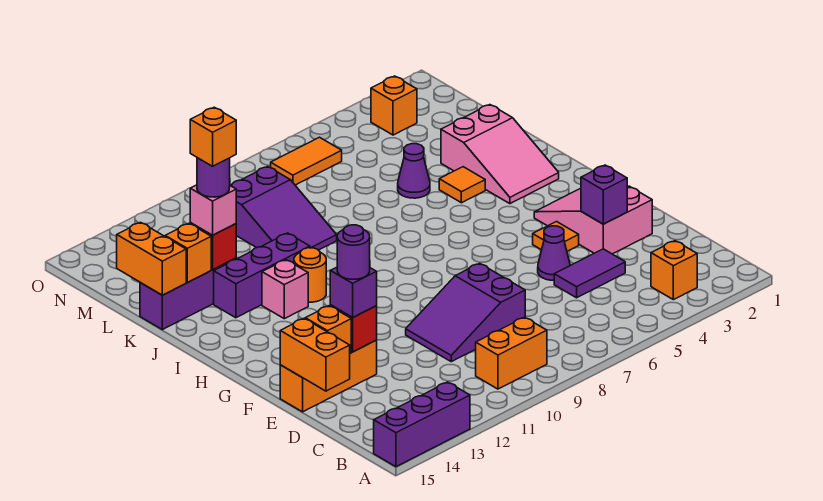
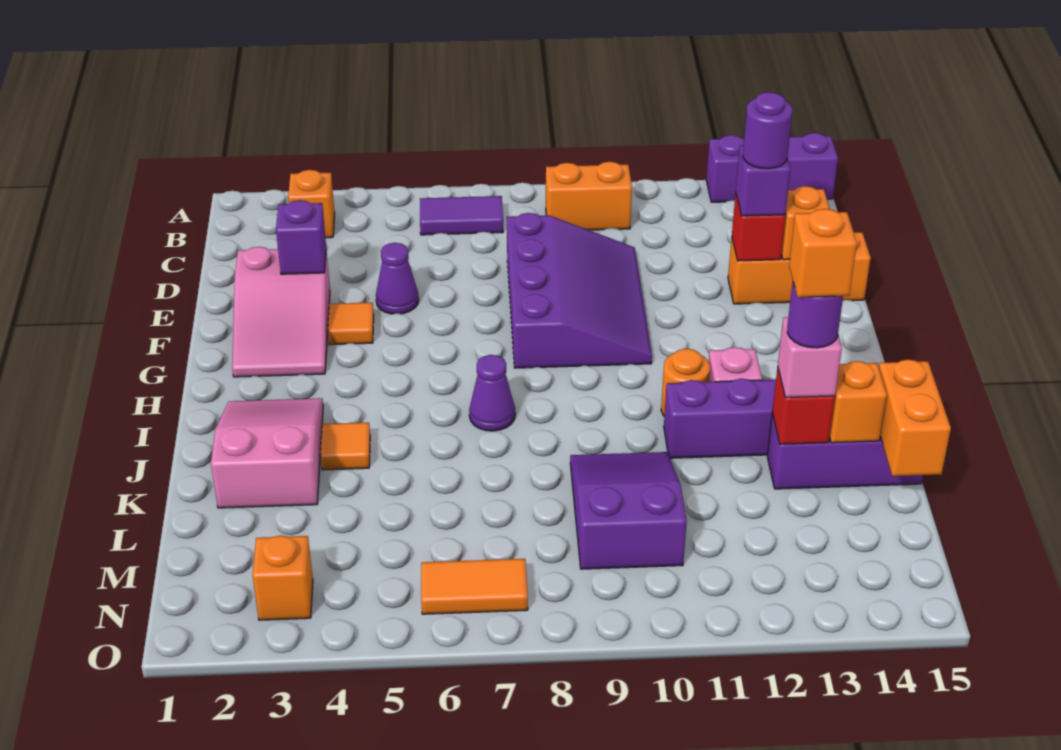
purple 1x2 tile [554,249,625,298] -> purple 1x2 tile moved to [420,196,503,235]
purple 2x3 slope [406,263,525,362] -> purple 3x4 slope [507,213,652,368]
orange 1x2 brick [280,319,350,391] -> none
purple 1x1 cone [398,144,430,198] -> purple 1x1 cone moved to [469,355,515,431]

